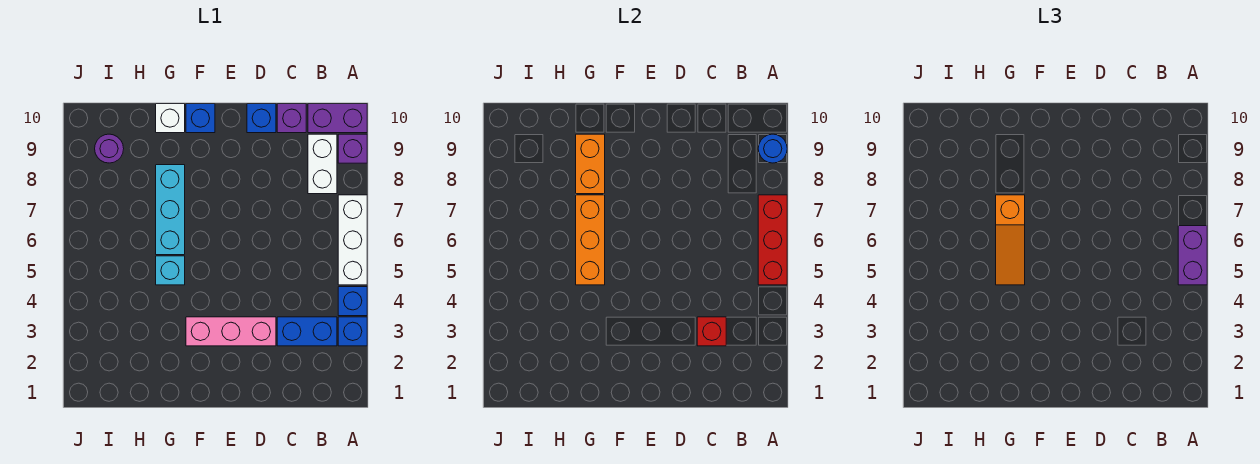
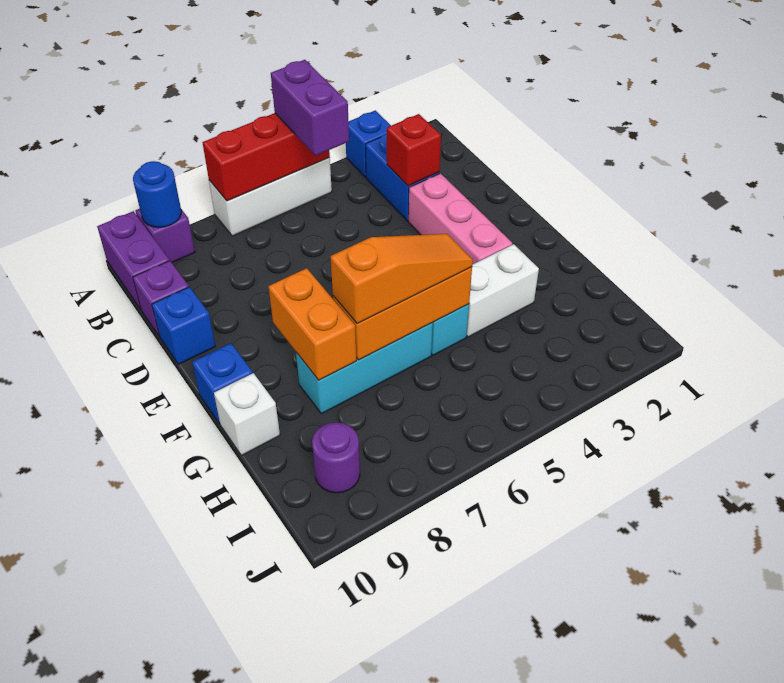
blue 1x1 brick [338,287,367,316] -> none
purple 1x2 brick [1178,226,1207,285] -> purple 1x2 brick turned to [271,60,349,156]
white 1x2 brick [308,134,337,194] -> white 1x2 brick moved to [467,244,539,337]
orange 1x2 brick [576,134,605,194] -> orange 1x2 brick turned to [269,268,356,380]

